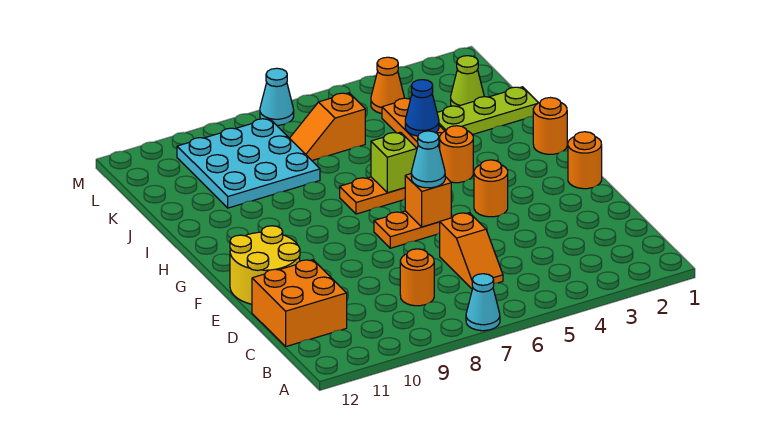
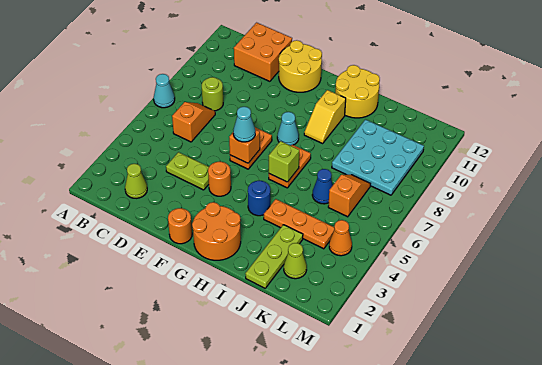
none -> lime 1x1 cone [125,164,147,198]
orange 1x2 slope [440,213,503,289] -> orange 1x2 slope turned to [172,102,215,142]
orange 1x1 round brick [400,249,434,306] -> lime 1x1 round brick [202,77,223,111]
none -> lime 1x2 plate [166,152,209,190]
orange 1x1 round brick [533,98,567,154] -> orange 2x2 round brick [192,202,241,260]
orange 1x1 round brick [440,126,473,183] -> blue 1x1 round brick [248,181,270,216]
none -> yellow 1x2 slope [304,90,346,143]
none -> yellow 2x2 round brick [335,65,380,118]
blue 1x1 cone [405,80,439,136] -> blue 1x1 cone moved to [312,169,333,204]
cyan 1x1 cone [260,68,294,125] -> cyan 1x1 cone moved to [277,112,299,146]

